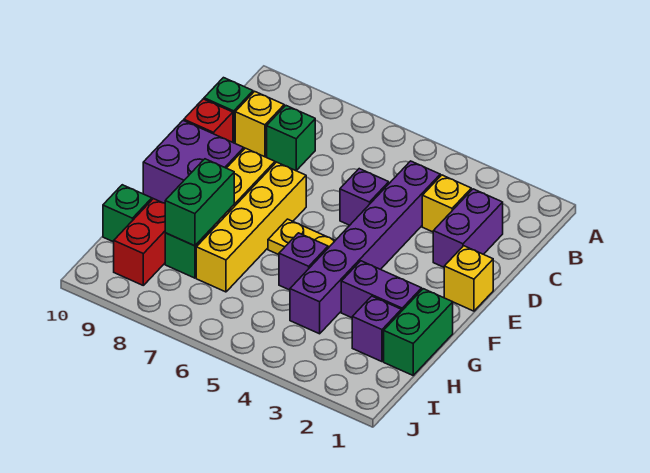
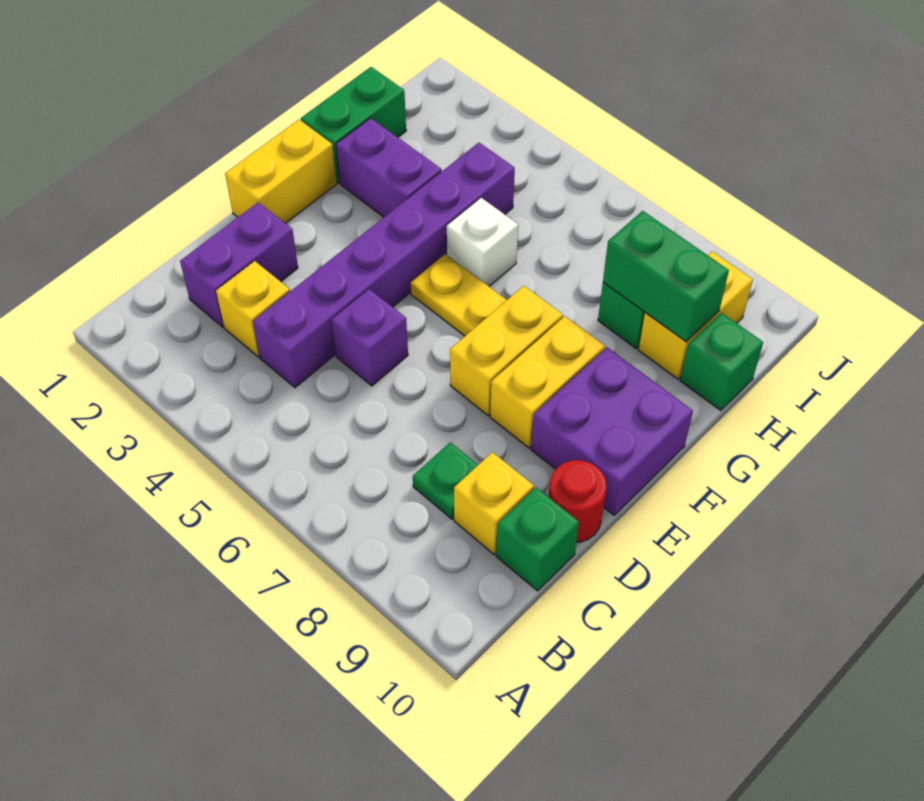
green 1x1 brick [267,106,315,171] -> green 1x1 plate [413,442,478,519]
red 1x1 brick [184,99,233,142] -> red 1x1 round brick [549,460,607,542]
yellow 1x1 brick [444,246,493,311] -> yellow 1x2 brick [225,120,337,224]
yellow 1x4 brick [196,162,306,292] -> yellow 1x2 brick [450,286,563,416]
purple 1x1 brick [279,233,328,290] -> white 1x1 brick [447,198,518,286]
green 1x2 brick [165,159,234,246] -> green 1x2 brick turned to [603,211,729,342]
purple 1x1 brick [352,296,401,362] -> none
red 1x2 brick [114,199,165,285] -> yellow 1x2 brick [639,251,753,379]

